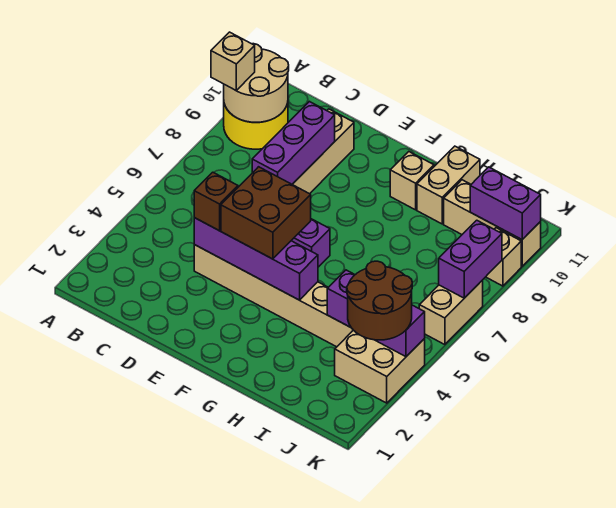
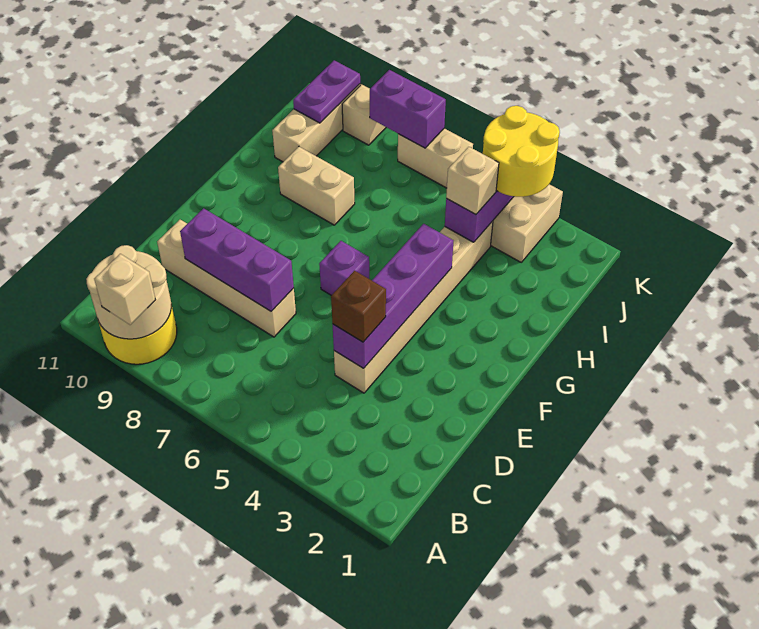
brown 2x2 brick [221,167,311,259] -> none
tan 1x1 brick [390,152,434,210] -> tan 1x1 brick moved to [446,147,499,214]
tan 1x2 brick [417,146,480,224] -> tan 1x2 brick moved to [278,147,355,225]
brown 2x2 round brick [347,261,412,340] -> yellow 2x2 round brick [483,106,560,197]
purple 1x2 brick [470,167,541,240] -> purple 1x2 plate [293,60,360,123]

